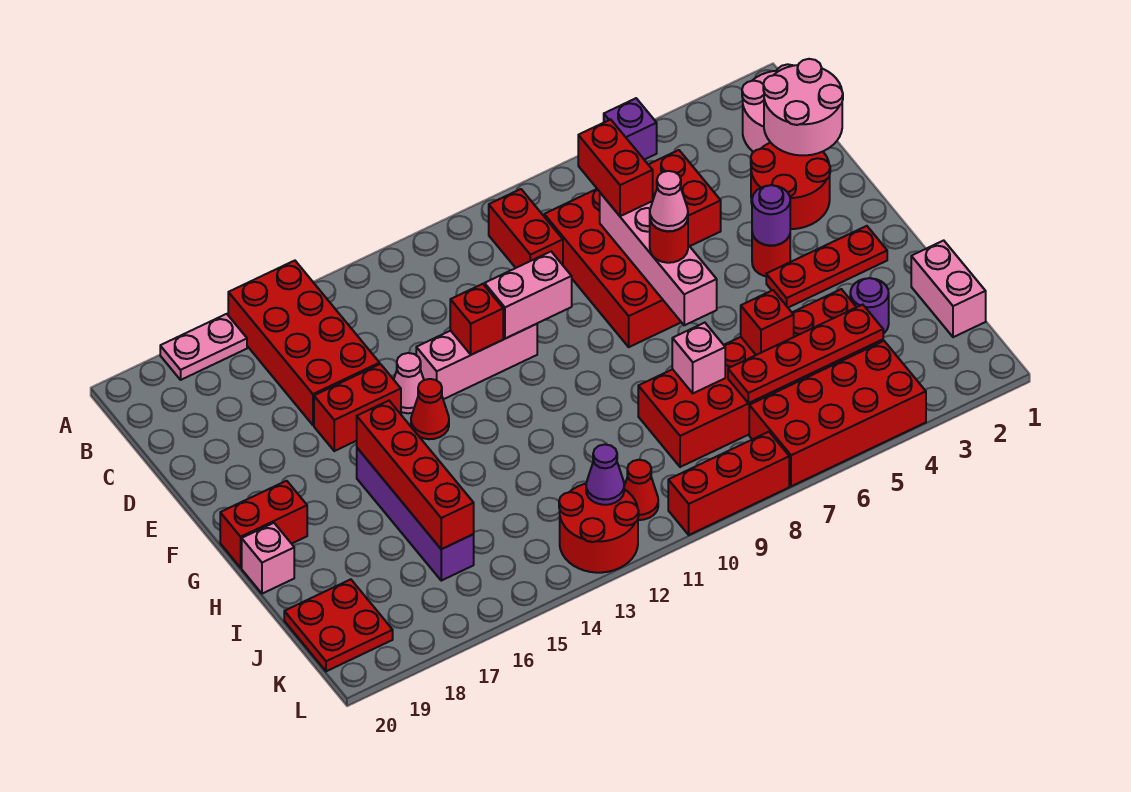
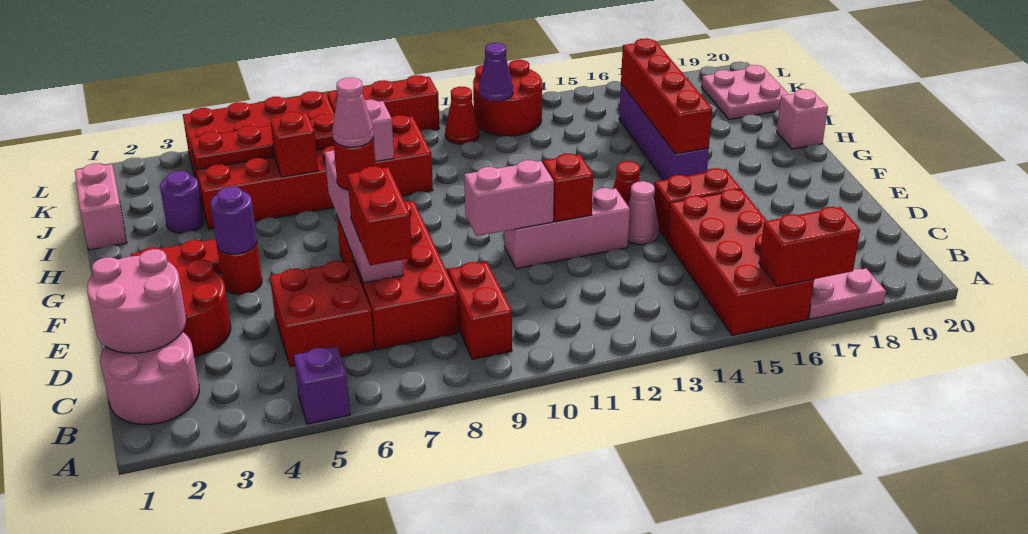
red 1x2 brick [220,481,307,568] -> red 1x2 brick moved to [759,207,860,286]
red 2x2 plate [284,579,393,671] -> pink 2x2 plate [701,65,788,119]

